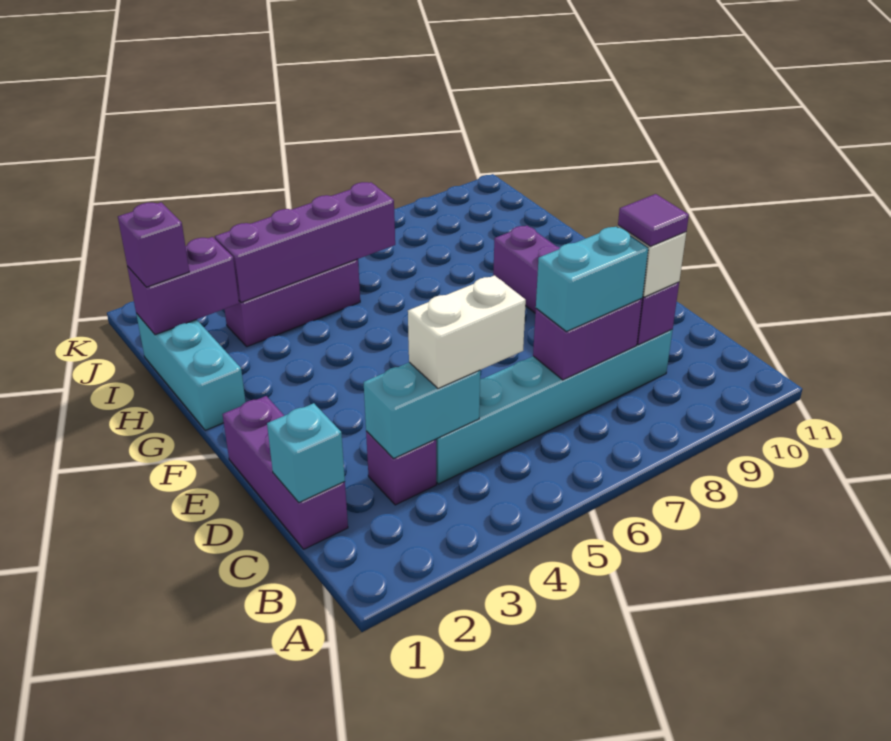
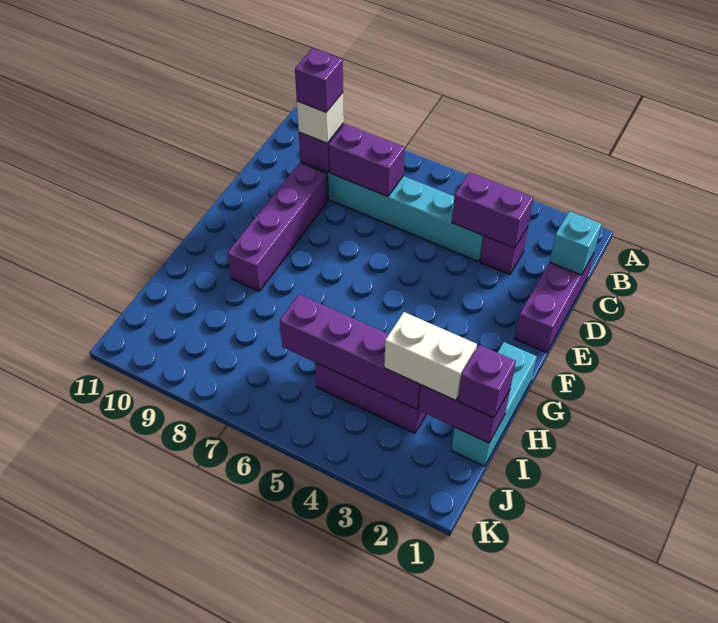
cyan 1x2 brick [364,362,480,459] -> purple 1x2 brick [452,172,534,248]
white 1x2 brick [408,276,526,388] -> white 1x2 brick moved to [384,312,477,401]
cyan 1x2 brick [536,226,648,332] -> none
purple 1x1 tile [618,194,689,246] -> purple 1x1 brick [295,48,343,112]

